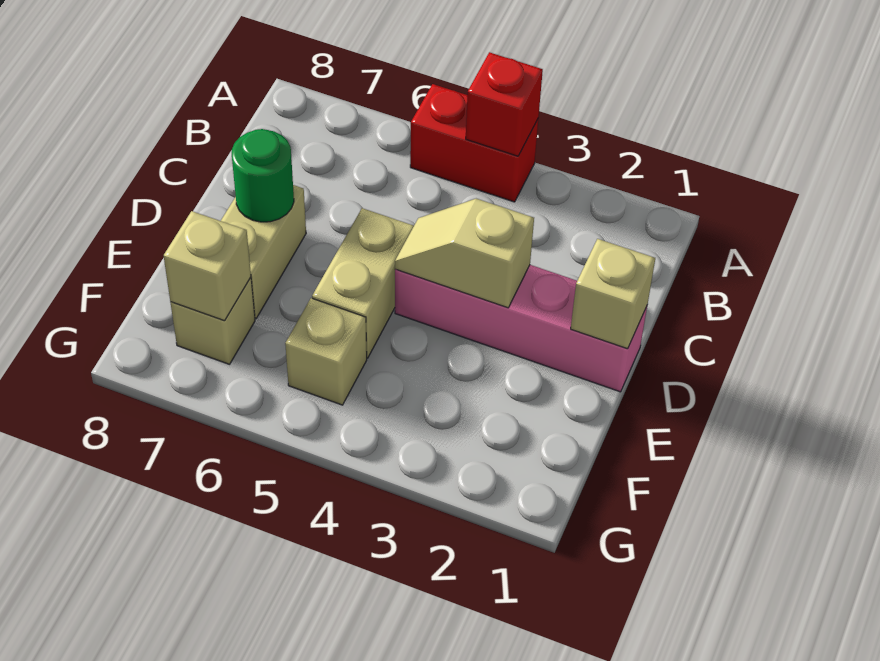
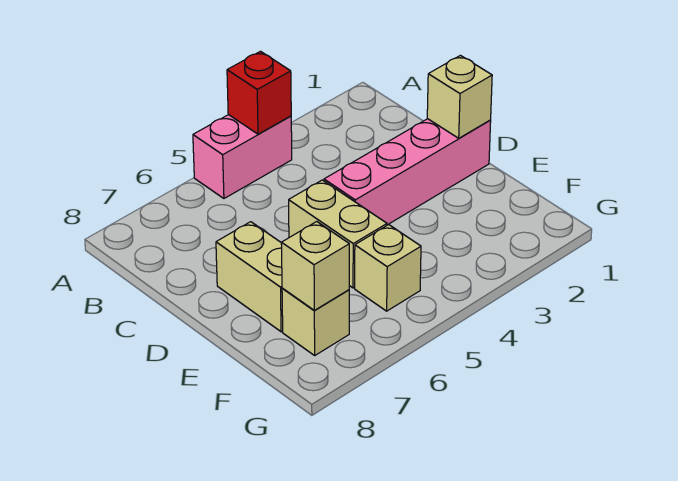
red 1x2 brick [410,84,538,202] -> pink 1x2 brick [193,115,292,198]
tan 1x2 slope [395,199,534,308] -> none
green 1x1 round brick [232,129,294,222] -> none

